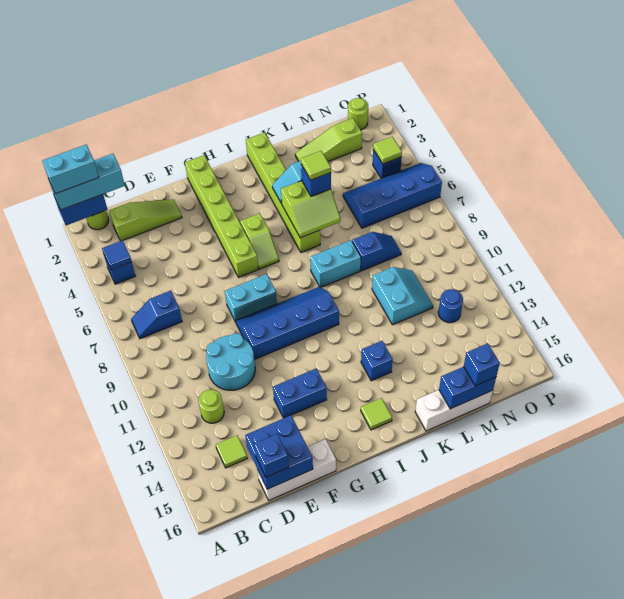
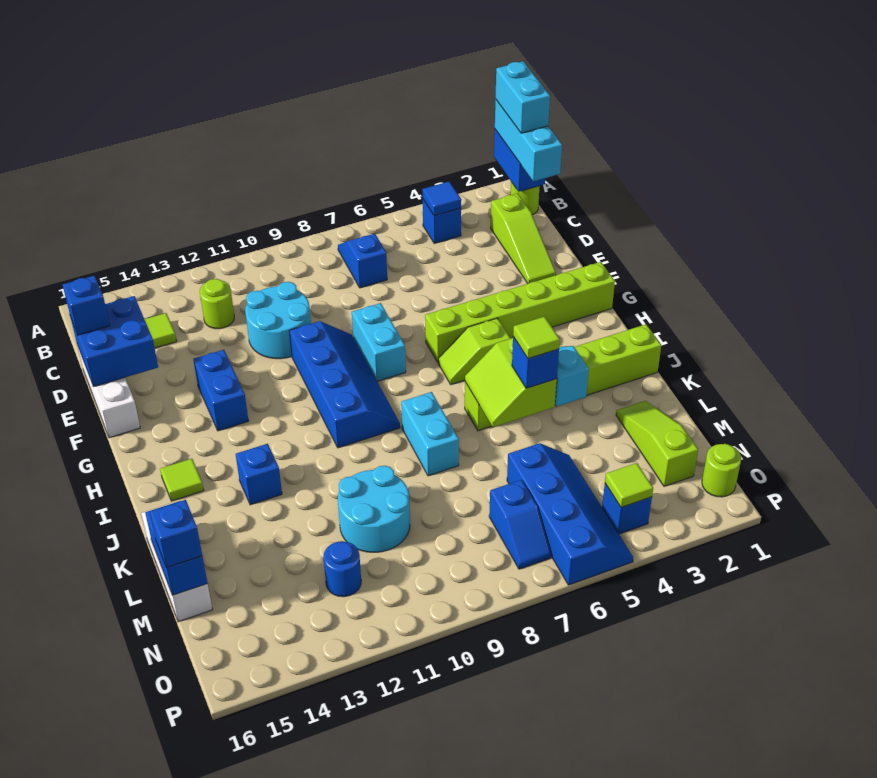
blue 1x2 slope [352,232,401,271] -> blue 1x2 slope moved to [489,480,551,569]
cyan 2x2 slope [372,267,433,325] -> cyan 2x2 round brick [338,466,410,552]

